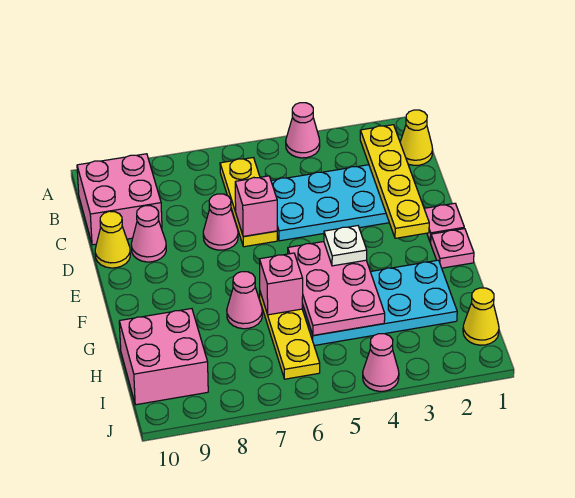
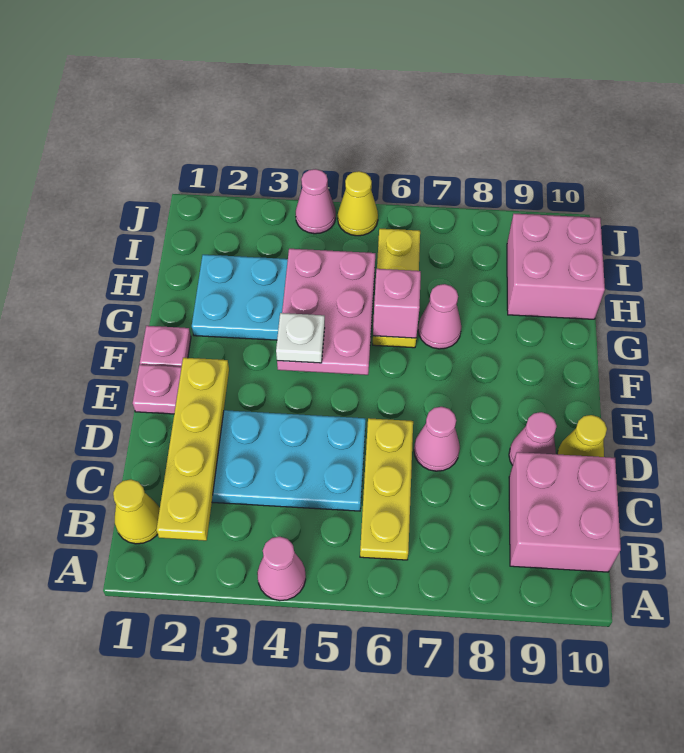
pink 1x1 brick [235,176,277,236] -> none
yellow 1x1 cone [463,288,499,345] -> yellow 1x1 cone moved to [338,171,378,236]

